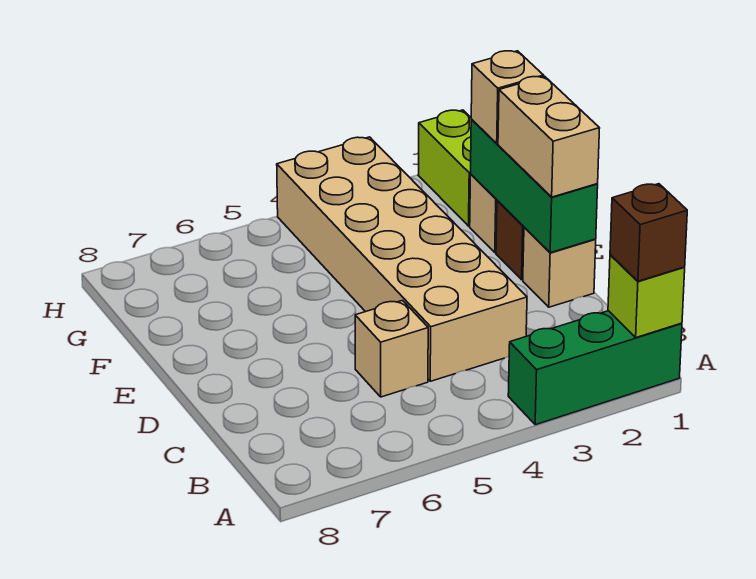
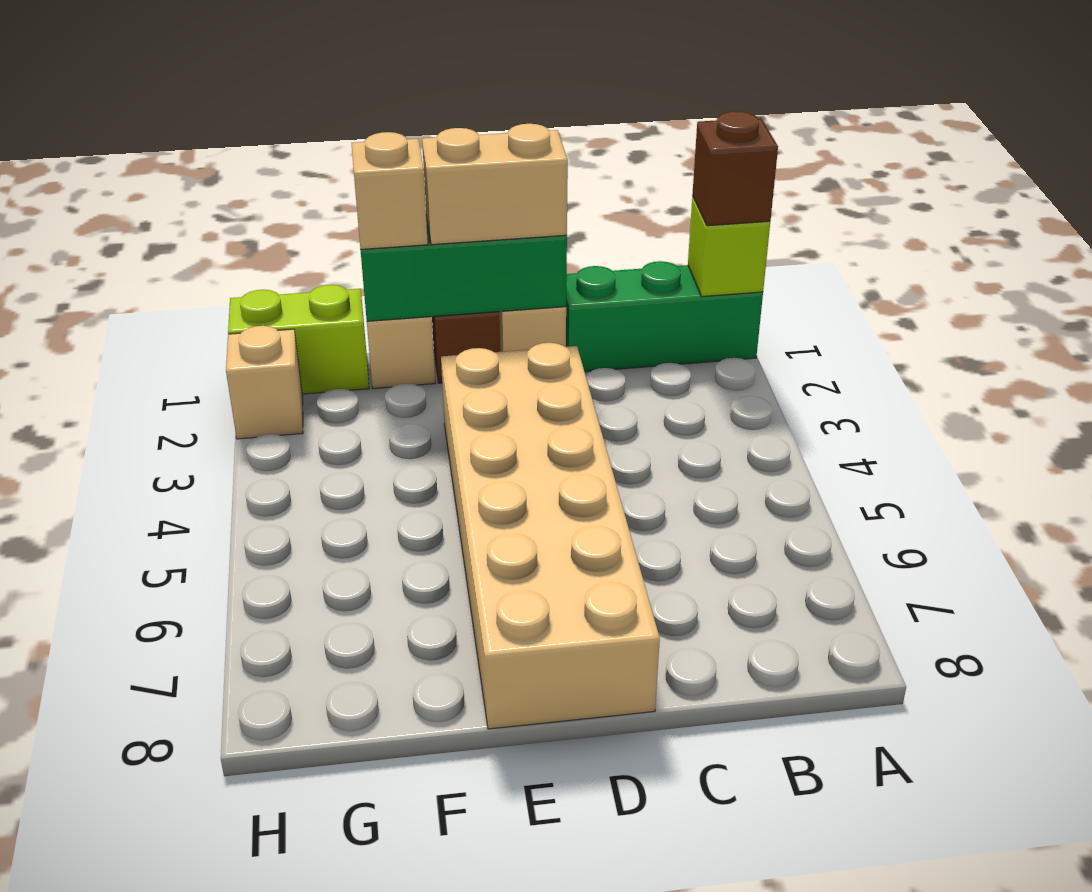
green 1x3 brick [508,311,682,425] -> green 1x3 brick turned to [566,261,763,372]
tan 2x6 brick [277,137,527,381] -> tan 2x6 brick turned to [441,343,660,729]
tan 1x1 brick [355,300,428,397] -> tan 1x1 brick moved to [226,326,303,439]

